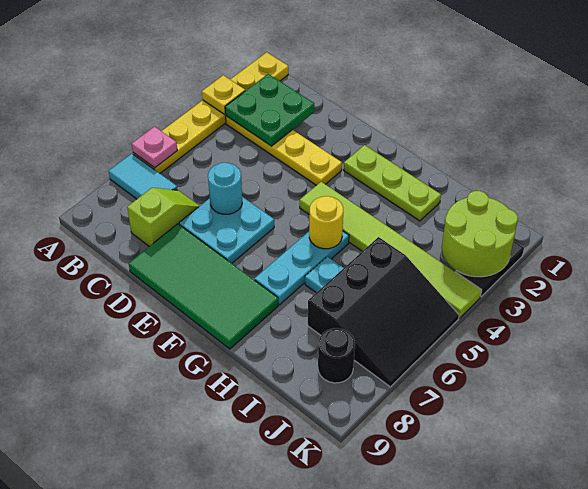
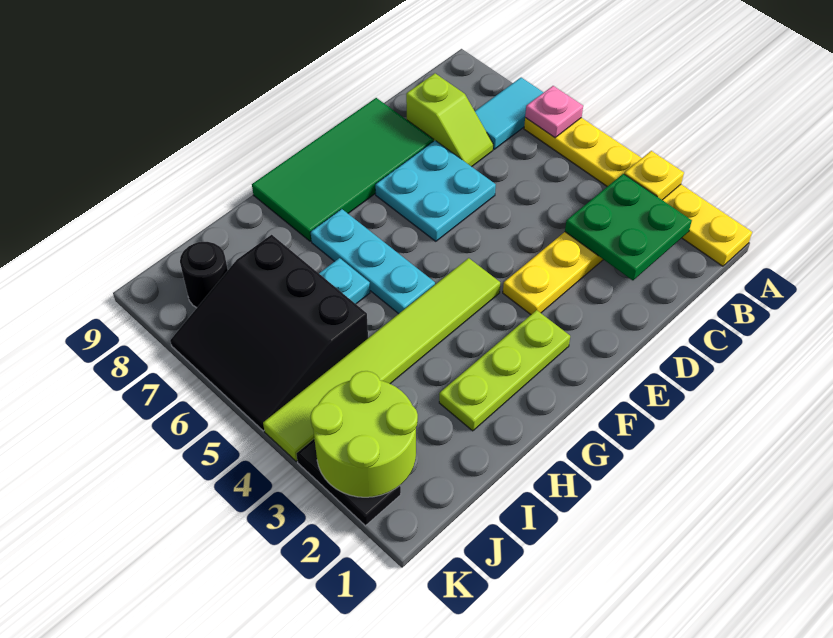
cyan 1x1 round brick [208,163,242,214] -> none
yellow 1x1 round brick [309,196,343,249] -> none

